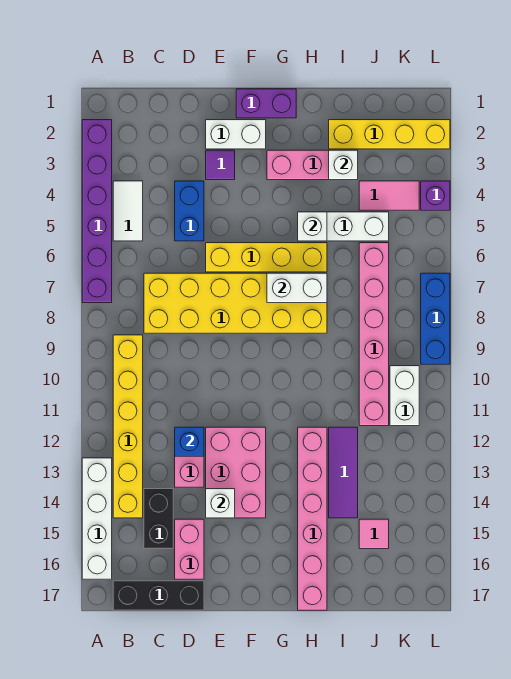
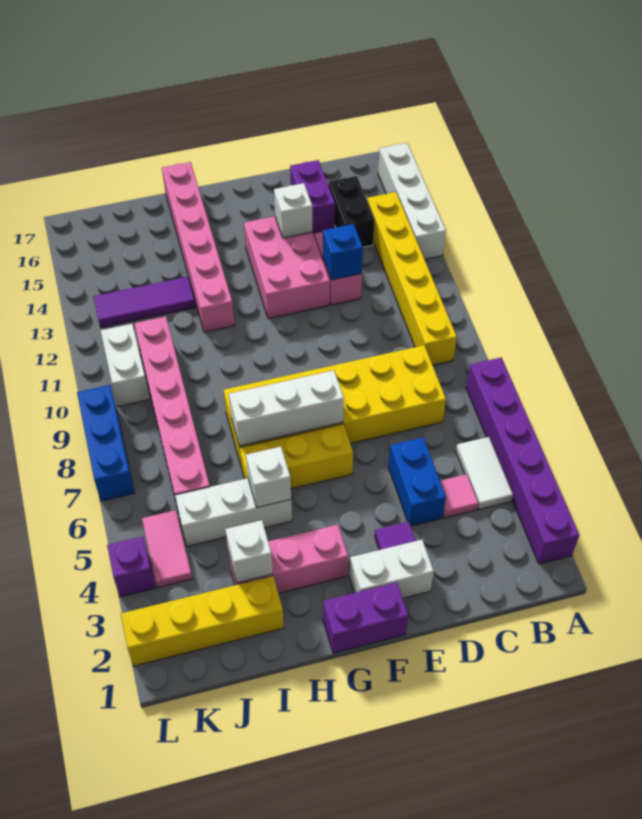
black 1x3 brick [113,581,204,610] -> none
pink 1x2 brick [175,519,204,579] -> purple 1x2 brick [290,160,335,233]
yellow 1x4 brick [206,243,327,272] -> yellow 1x3 brick [240,424,353,489]
white 1x2 brick [267,273,327,303] -> white 1x3 brick [229,370,344,446]
purple 1x3 tile [329,427,358,518] -> purple 1x3 tile turned to [93,277,195,327]
pink 1x2 tile [359,181,419,210] -> pink 1x2 tile turned to [142,510,192,588]
pink 1x1 tile [359,519,389,549] -> pink 1x1 tile moved to [440,474,478,518]

